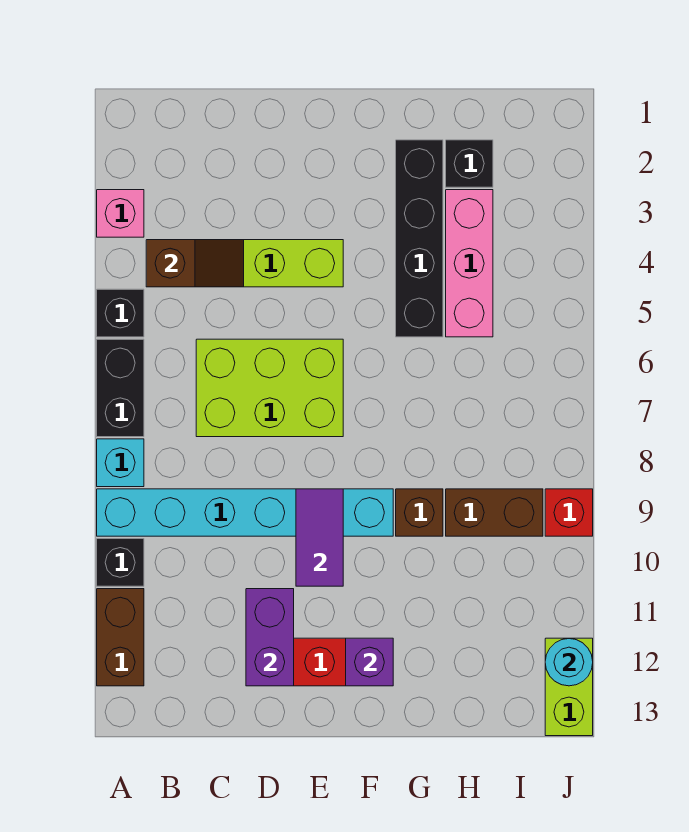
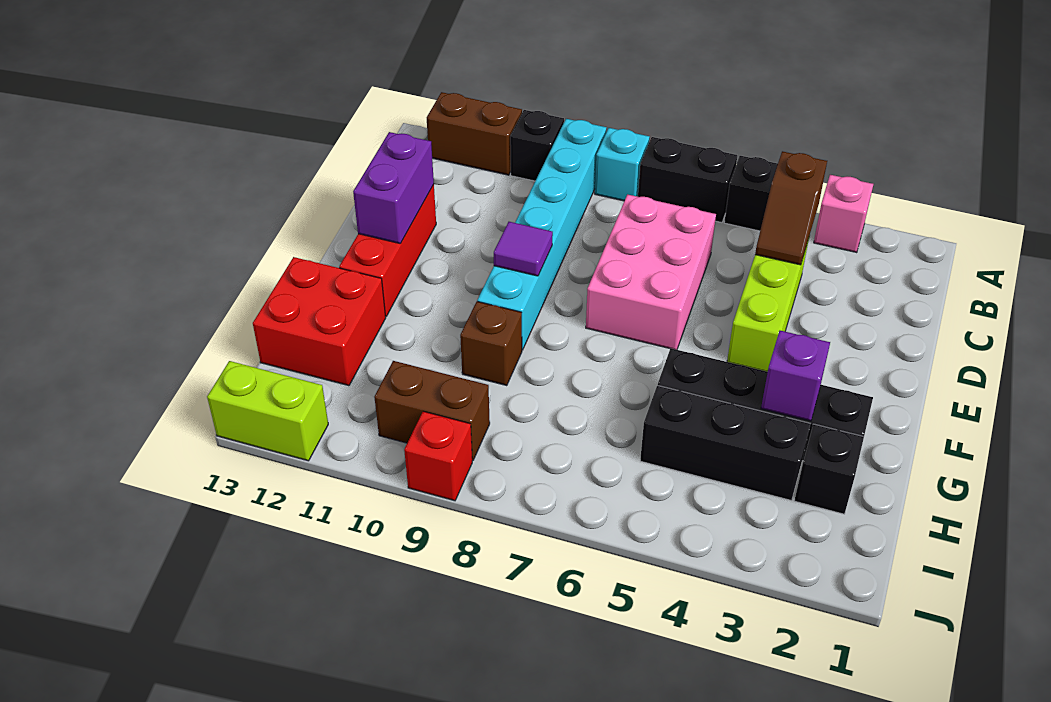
lime 2x3 brick [196,339,343,437] -> pink 2x3 brick [586,195,716,350]
purple 1x2 brick [246,589,294,686] -> purple 1x2 brick turned to [353,132,434,243]
purple 1x2 tile [296,489,343,586] -> purple 1x1 tile [494,222,553,276]
purple 1x1 brick [346,638,393,686] -> purple 1x1 brick moved to [761,331,830,421]
none -> red 2x2 brick [253,257,386,386]
pink 1x3 brick [446,190,493,337] -> black 1x3 brick [640,385,810,500]
brown 1x2 brick [446,489,543,536] -> brown 1x2 brick turned to [374,361,490,461]
cyan 1x1 round brick [545,639,593,686] -> none

